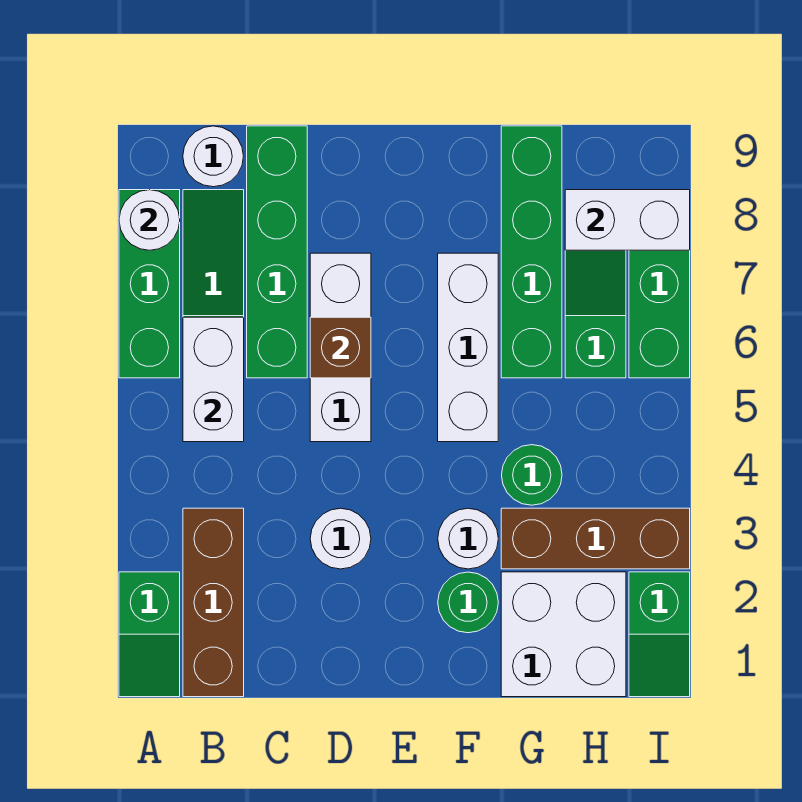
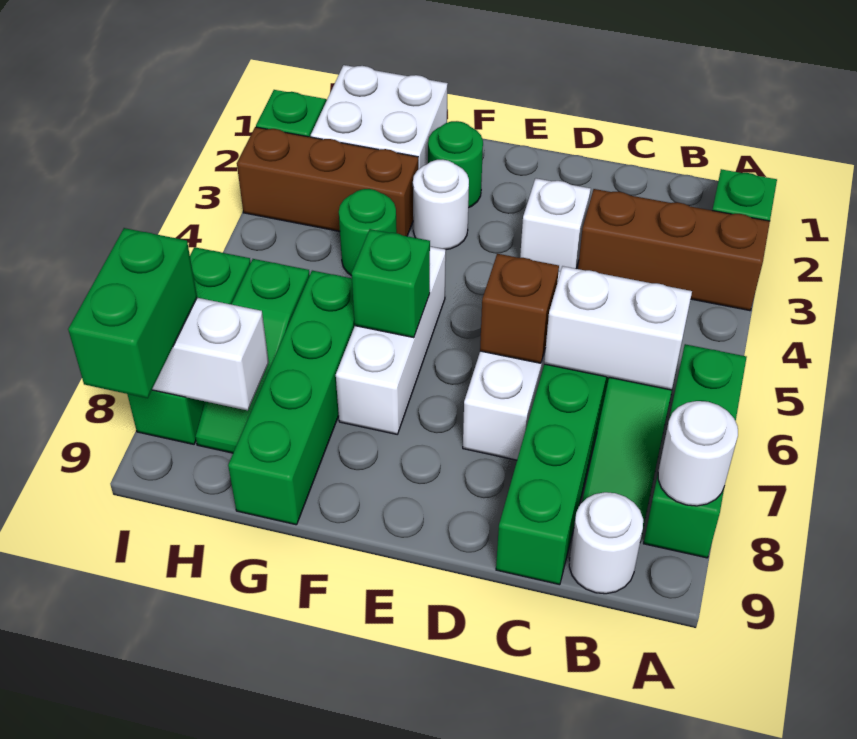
brown 1x3 brick [183,508,244,697] -> brown 1x3 brick turned to [578,189,770,311]
white 1x2 brick [183,317,244,442] -> white 1x2 brick turned to [544,266,692,390]
white 1x1 round brick [310,508,371,569] -> white 1x1 brick [520,178,591,272]
none -> green 1x1 brick [352,229,430,338]
none -> green 1x2 brick [68,228,197,398]

